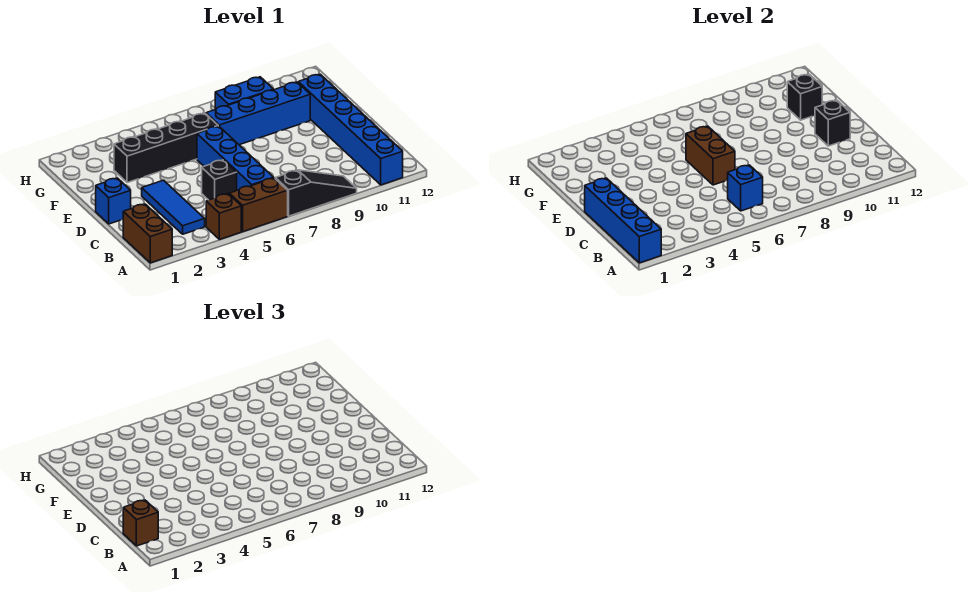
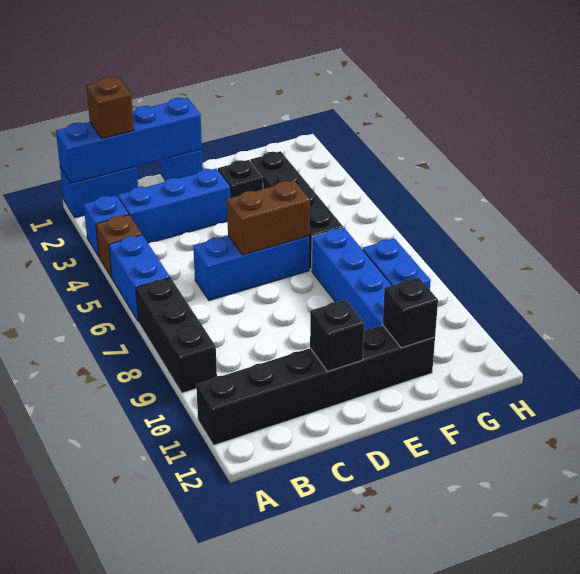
brown 1x2 brick [123,204,172,263] -> blue 1x2 brick [60,167,138,218]
brown 1x2 brick [229,178,288,232] -> blue 1x2 brick [109,235,170,322]
black 1x3 slope [275,170,357,216] -> black 1x3 brick [136,278,217,393]
blue 1x6 brick [298,74,403,185] -> black 1x6 brick [196,325,435,445]
blue 1x3 tile [142,180,205,234] -> blue 1x3 brick [118,169,230,244]
blue 1x4 brick [197,126,274,190] -> blue 1x3 brick [193,236,310,301]
blue 1x1 brick [728,165,763,211] -> blue 1x1 brick moved to [84,195,129,257]
black 1x1 brick [202,160,237,200] -> black 1x1 brick moved to [218,160,263,198]

